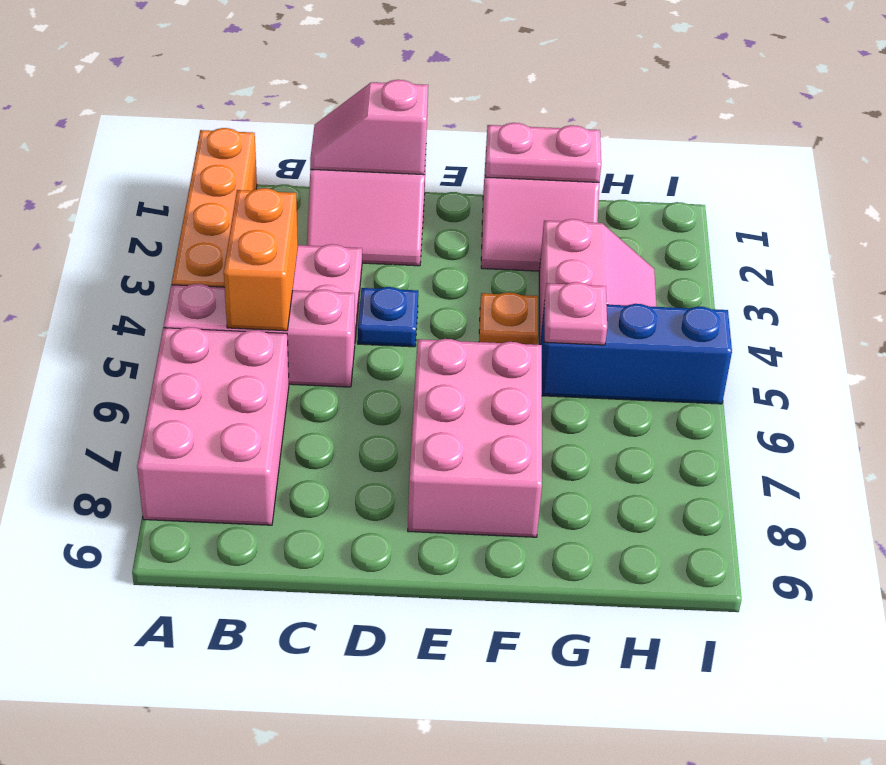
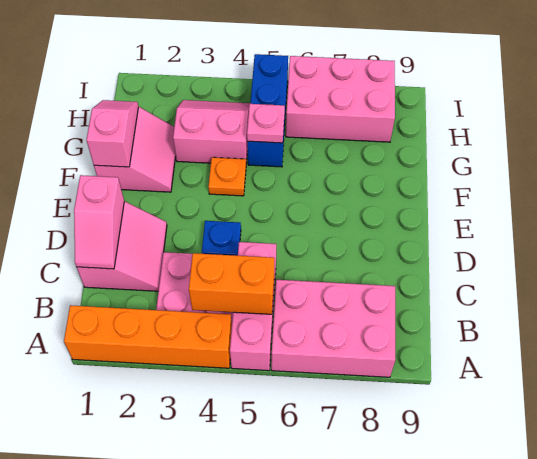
pink 2x3 brick [408,339,542,537] -> pink 2x3 brick moved to [286,56,395,142]
pink 1x2 plate [485,123,601,182] -> pink 1x2 slope [86,100,138,167]

